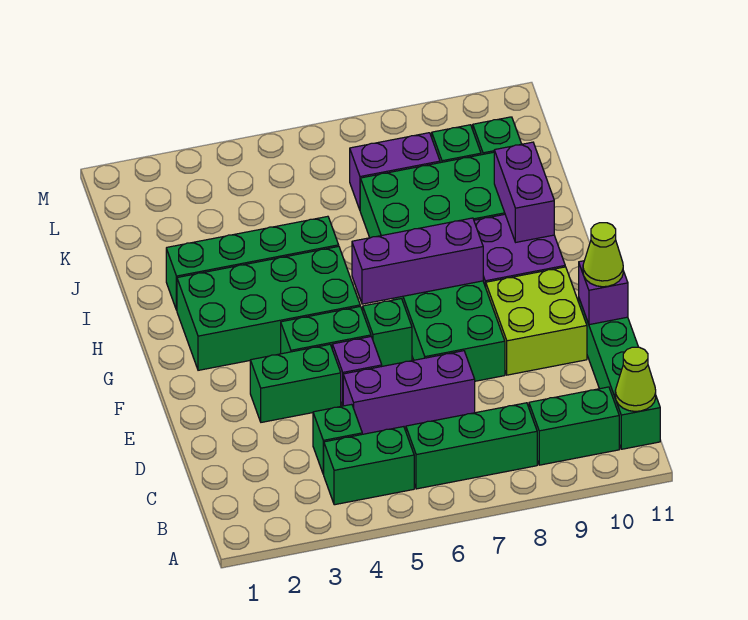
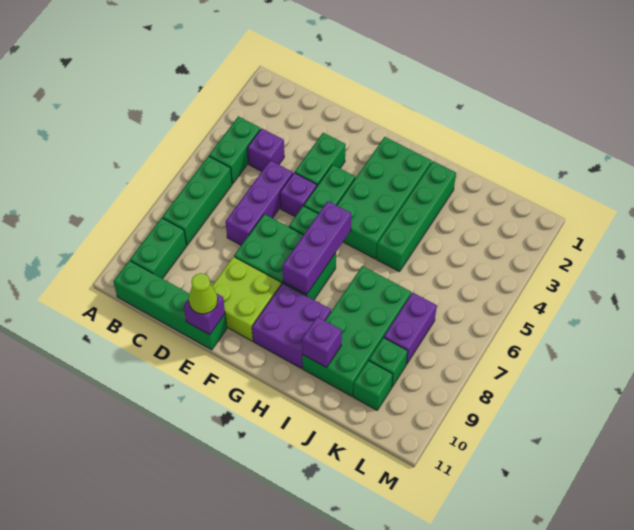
lime 1x1 cone [615,347,656,411] -> none
green 1x1 brick [313,404,362,474] -> purple 1x1 brick [247,128,284,171]
purple 1x2 brick [494,142,554,242] -> purple 1x1 brick [302,317,342,368]

